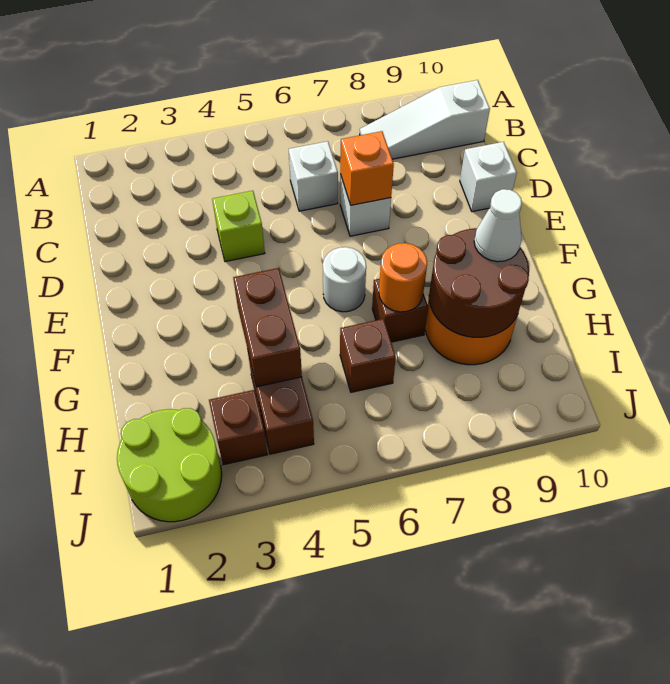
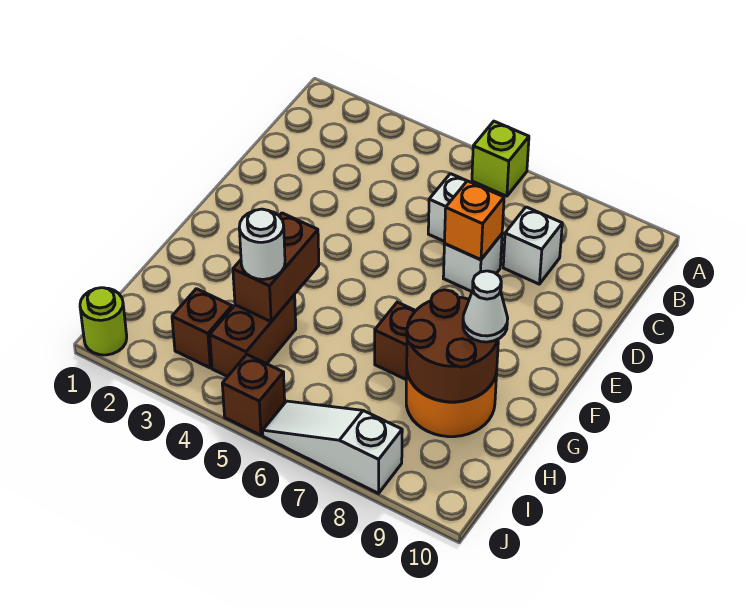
white 1x3 slope [360,80,490,159] -> white 1x3 slope moved to [263,401,402,493]
lime 1x1 brick [212,191,265,262] -> lime 1x1 brick moved to [472,121,529,196]
white 1x1 brick [460,142,517,212] -> white 1x1 brick moved to [503,207,562,284]
white 1x1 round brick [323,247,366,312] -> white 1x1 round brick moved to [239,209,285,279]
orange 1x1 round brick [379,243,427,312] -> none
brown 1x1 brick [340,319,396,392] -> brown 1x1 brick moved to [222,354,285,435]
lime 2x2 round brick [117,408,222,522] -> lime 1x1 round brick [80,288,127,355]

